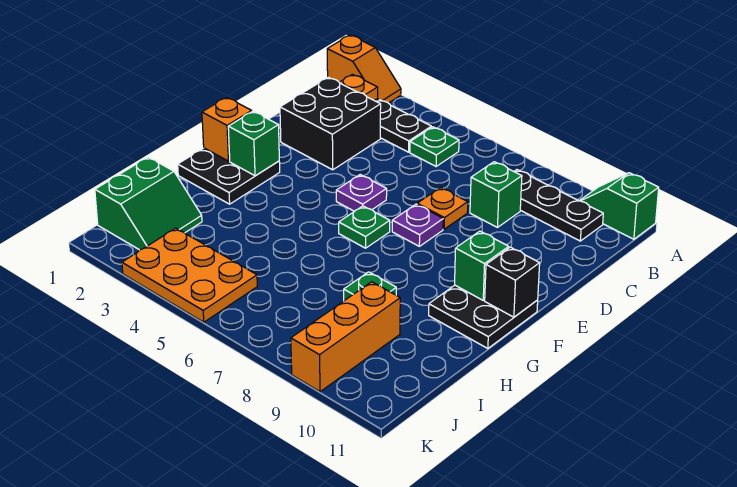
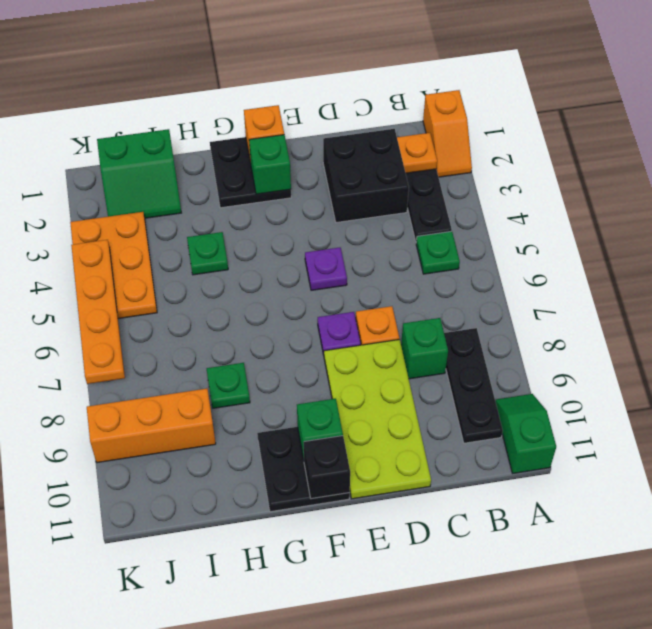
none -> lime 2x4 plate [324,339,431,499]
green 1x1 plate [339,206,390,248] -> green 1x1 plate moved to [187,232,228,275]
none -> orange 1x4 plate [71,240,125,384]

